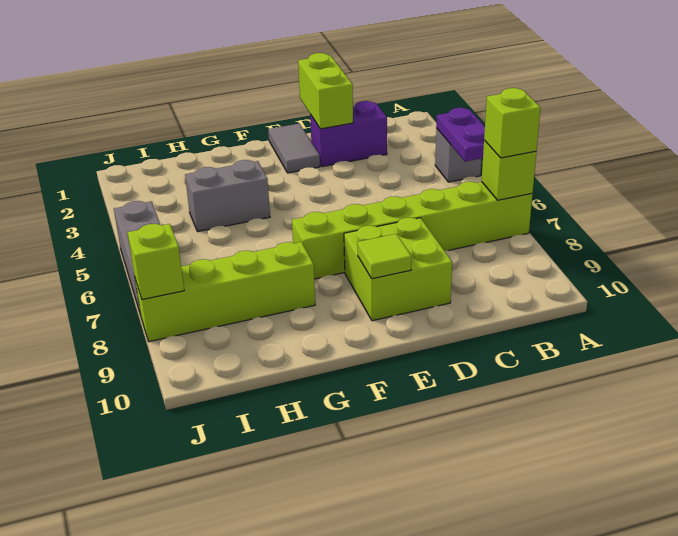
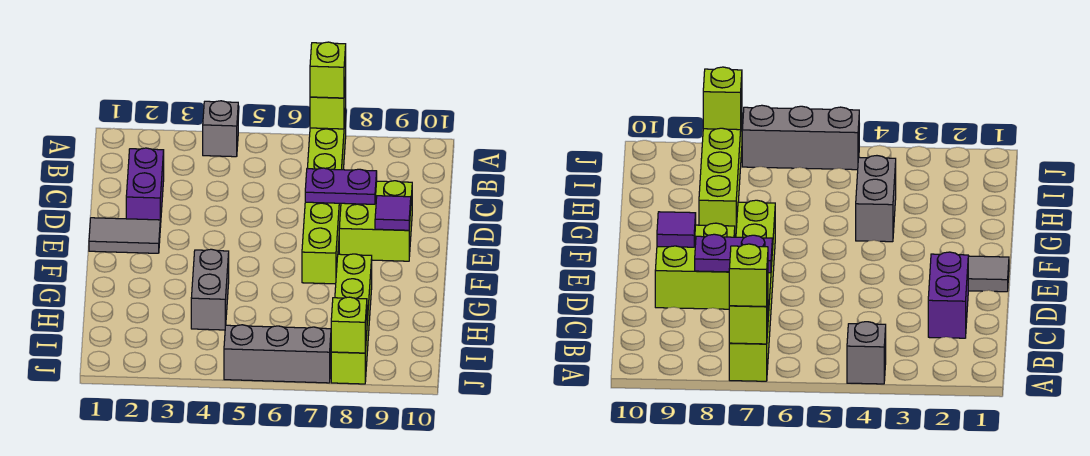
purple 1x2 plate [436,108,485,162] -> purple 1x2 plate moved to [305,168,377,204]
lime 1x2 brick [298,53,353,129] -> none
lime 1x1 tile [357,234,412,279] -> purple 1x1 tile [375,196,411,230]

